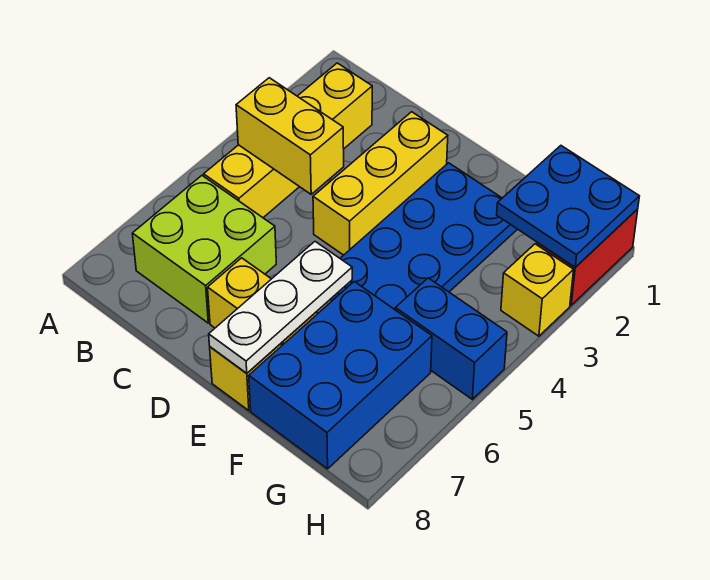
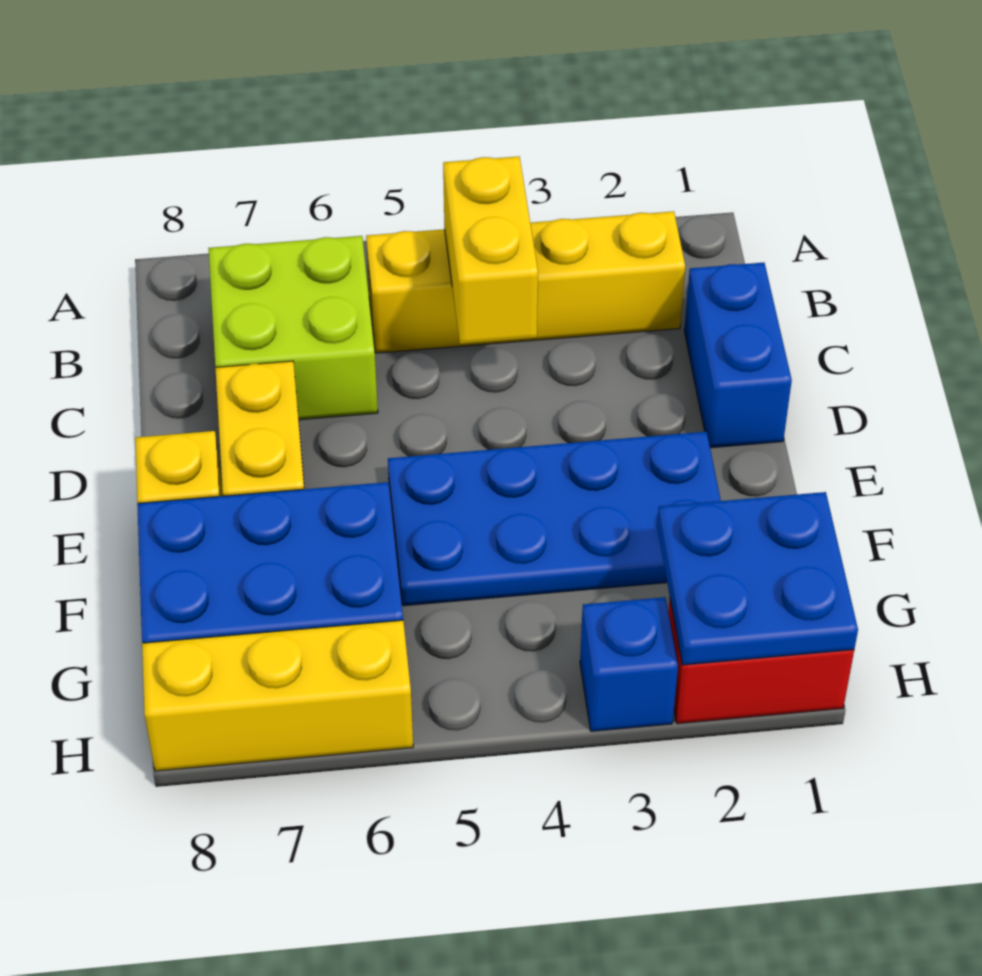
yellow 1x3 brick [313,112,448,255] -> yellow 1x3 brick moved to [142,620,413,771]
white 1x3 plate [209,242,352,373] -> none
blue 1x2 brick [395,278,507,399] -> blue 1x2 brick moved to [684,263,792,448]
yellow 1x1 brick [501,244,574,336] -> blue 1x1 brick [580,597,678,731]

